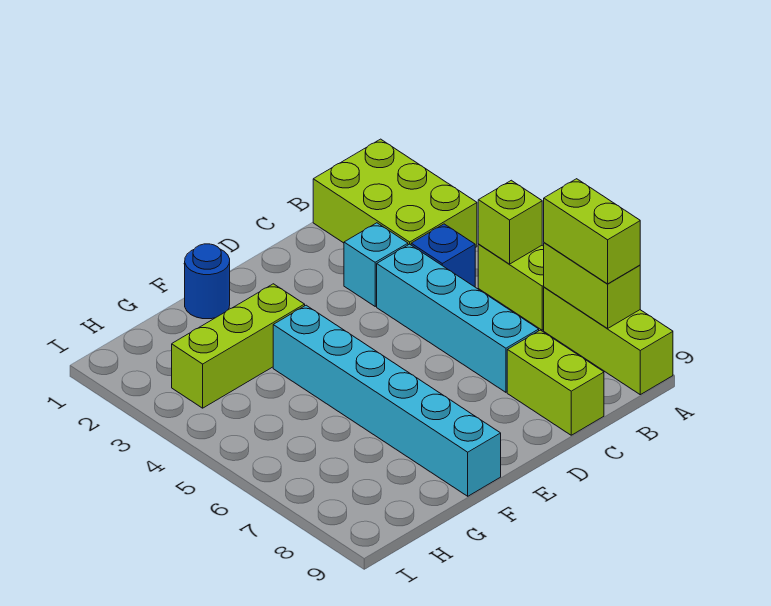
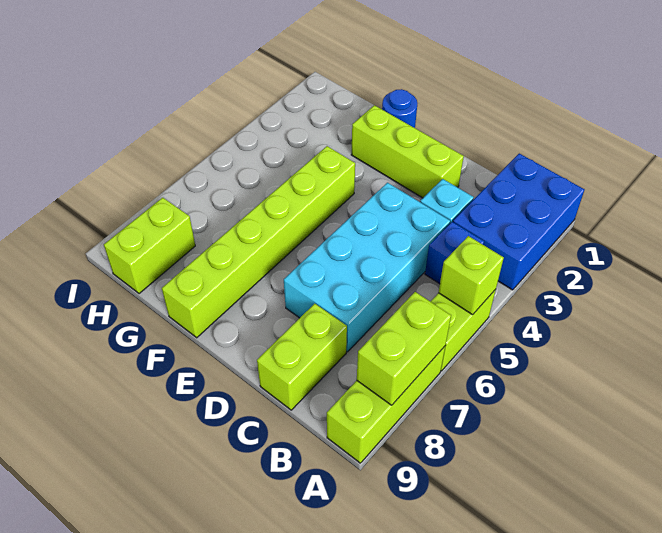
lime 2x3 brick [313,139,477,248] -> blue 2x3 brick [453,154,585,290]
lime 1x2 brick [544,179,640,284] -> lime 1x2 brick moved to [104,198,195,294]
cyan 1x4 brick [377,244,539,392] -> cyan 2x4 brick [284,183,450,352]
lime 1x3 brick [172,284,305,408] -> lime 1x3 brick moved to [351,105,464,198]
cyan 1x6 brick [273,305,501,496] -> lime 1x6 brick [162,146,355,338]

